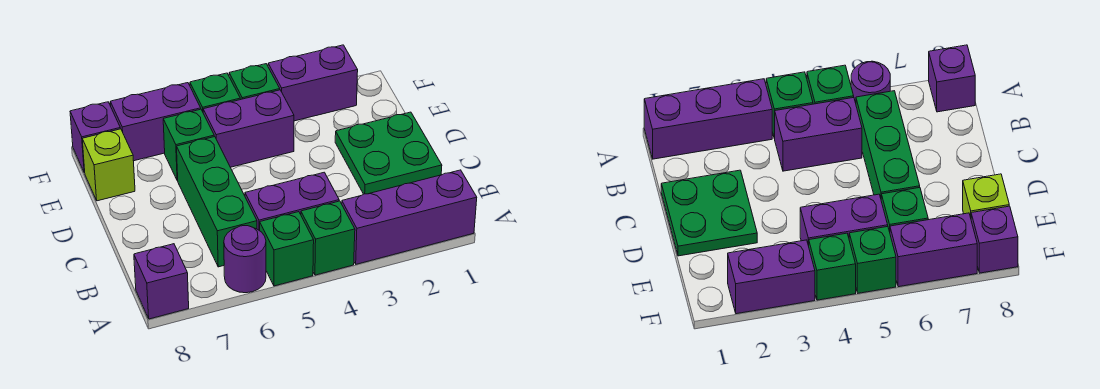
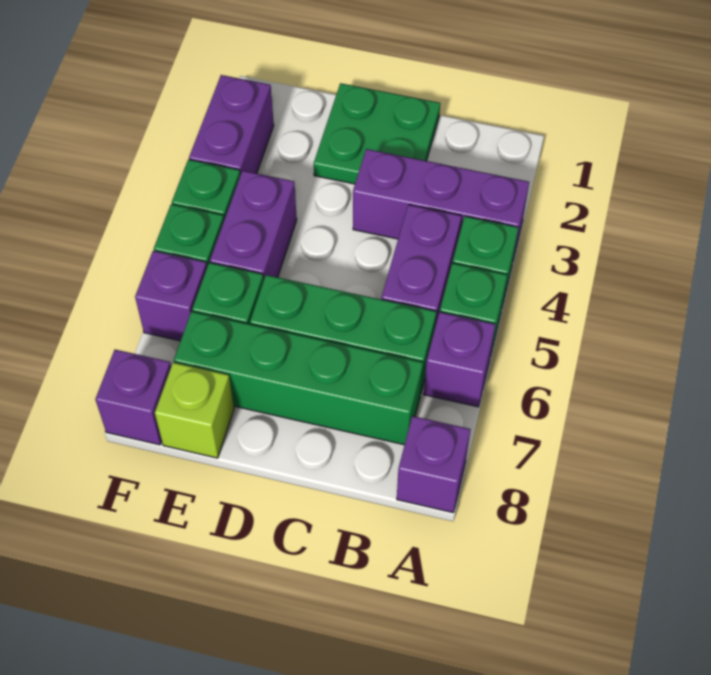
purple 1x3 brick [342,170,477,264] -> purple 1x3 brick turned to [353,149,529,259]
purple 1x1 round brick [224,226,266,293] -> purple 1x1 brick [424,312,496,407]
none -> green 1x4 brick [174,312,423,445]
purple 1x2 brick [110,83,201,161] -> purple 1x1 brick [135,251,207,341]

